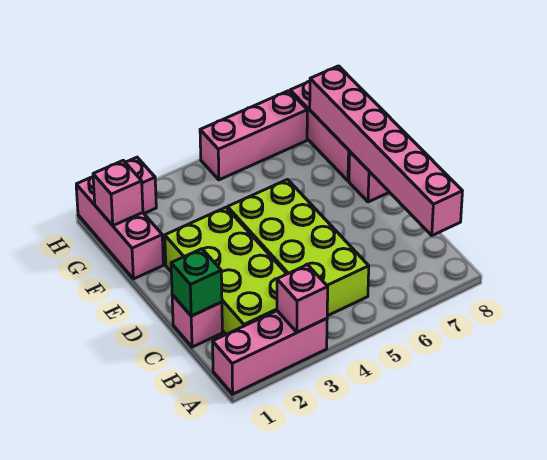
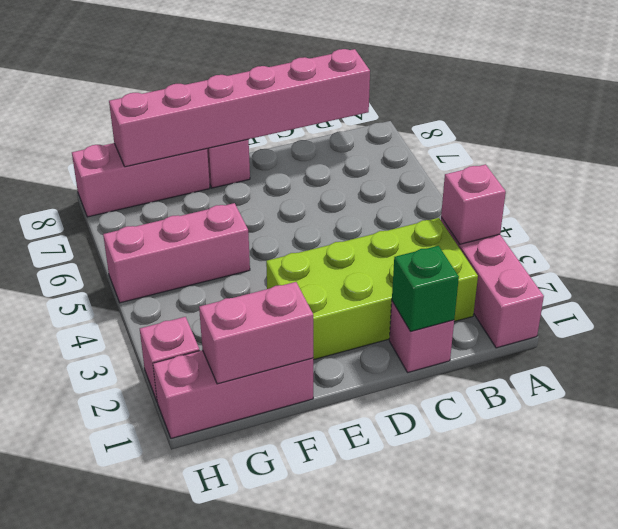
lime 2x4 brick [228,180,369,316] -> none
pink 1x1 brick [93,160,143,226] -> pink 1x2 brick [199,282,313,384]
pink 1x3 brick [200,91,307,180] -> pink 1x3 brick turned to [103,203,250,303]

